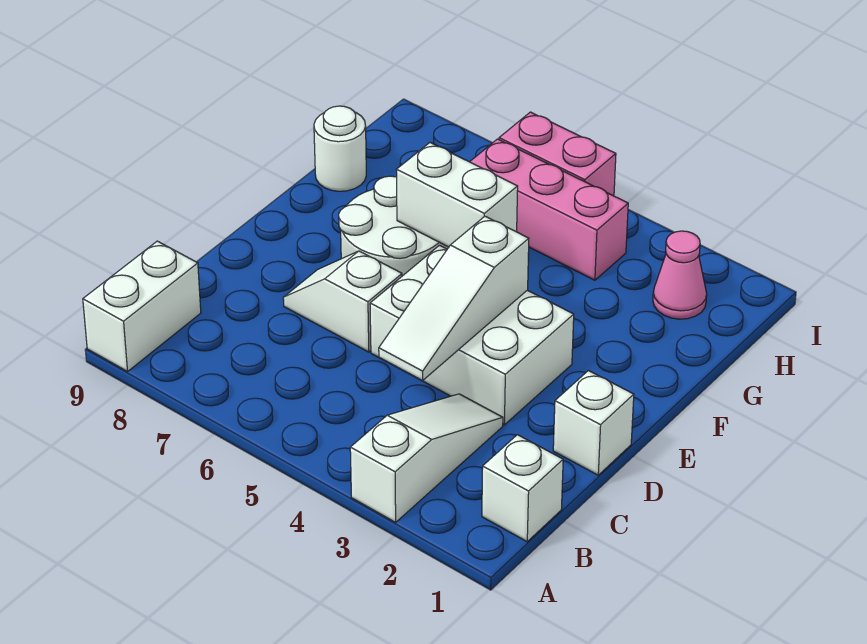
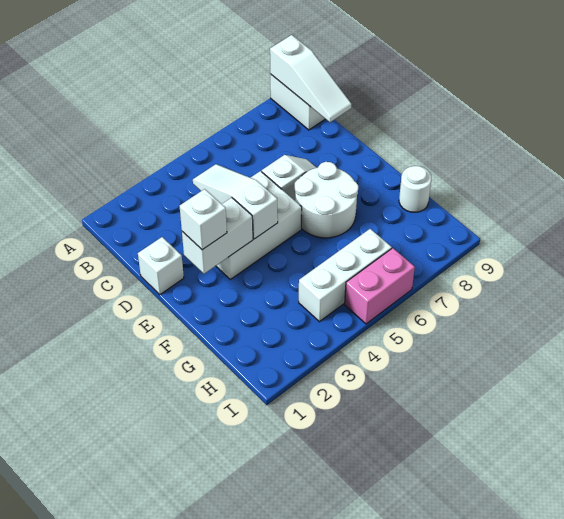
white 1x3 slope [350,394,503,522] -> white 1x3 slope moved to [270,35,351,122]
white 1x1 brick [482,435,563,542] -> white 1x1 brick moved to [180,189,227,250]
white 1x2 brick [396,143,518,247] -> white 1x2 brick moved to [182,198,253,274]
pink 1x1 cone [653,231,707,319] -> none
pink 1x3 brick [470,139,628,280] -> white 1x3 brick [299,229,392,322]

